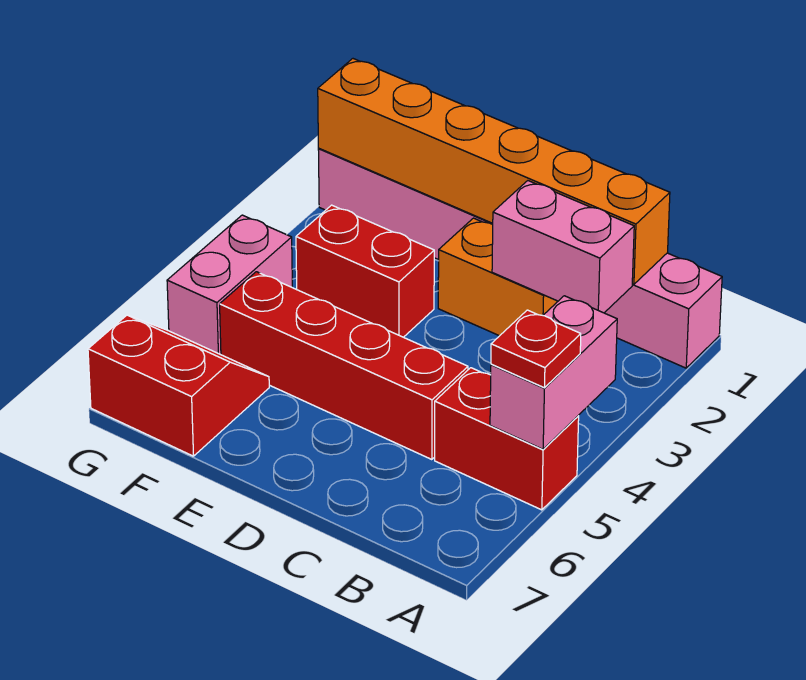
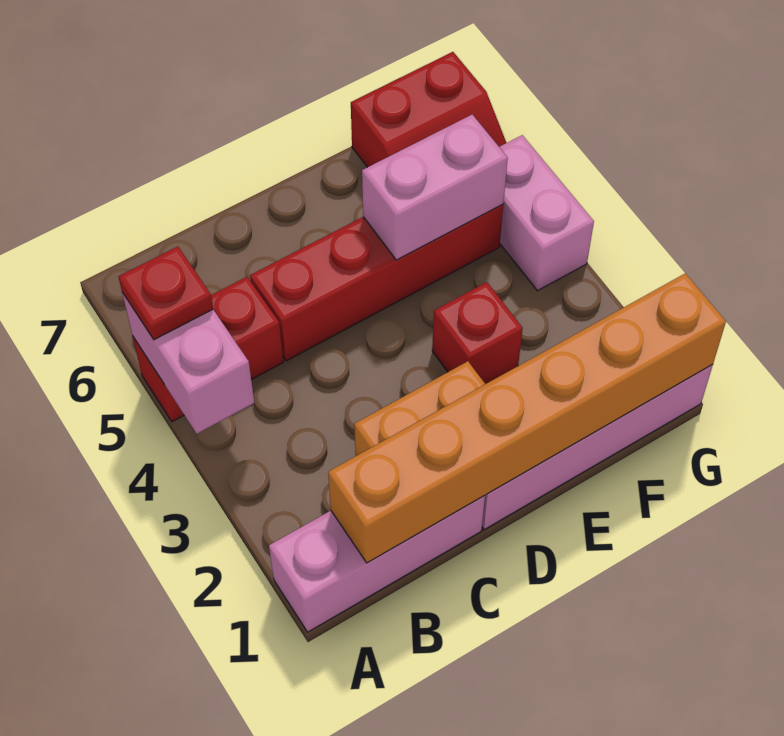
pink 1x2 brick [492,181,634,313] -> pink 1x2 brick moved to [362,115,508,260]
red 1x2 brick [296,205,434,337] -> red 1x1 brick [432,282,523,384]

